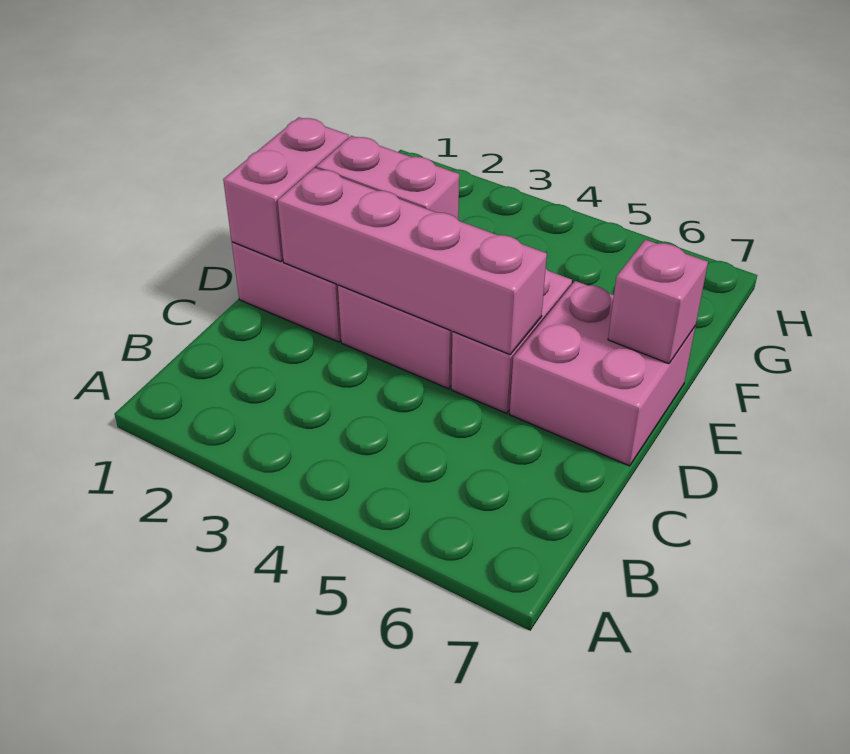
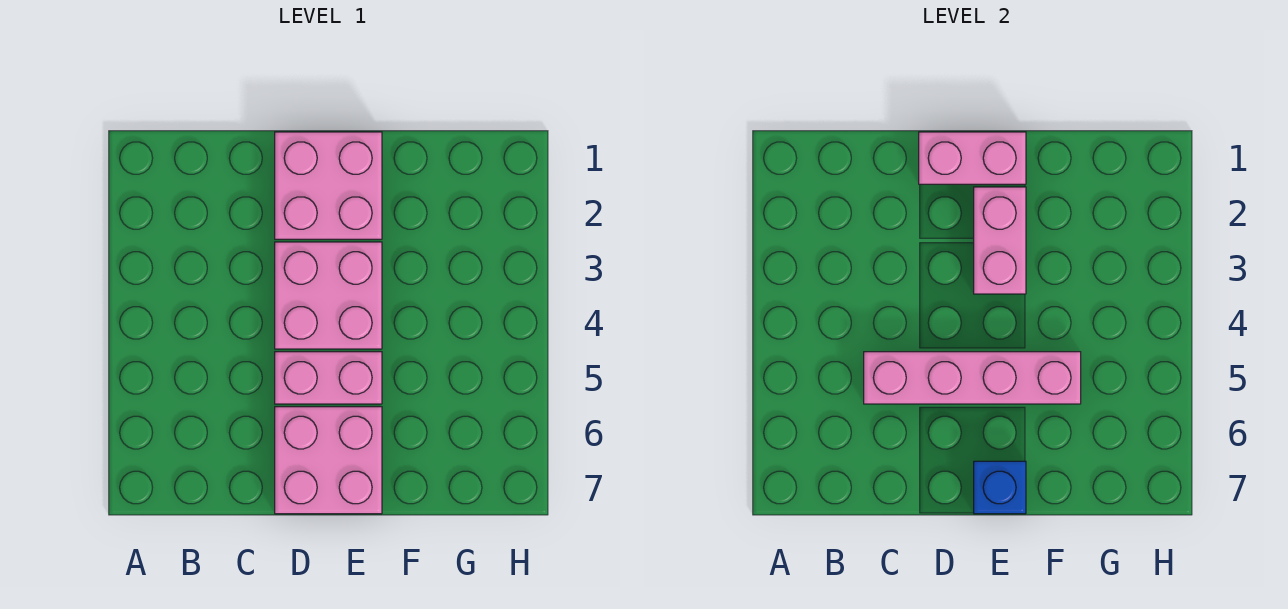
pink 1x4 brick [278,168,547,355] -> pink 1x4 brick turned to [864,352,1081,404]
pink 1x1 brick [608,240,708,364] -> blue 1x1 brick [974,461,1026,514]

